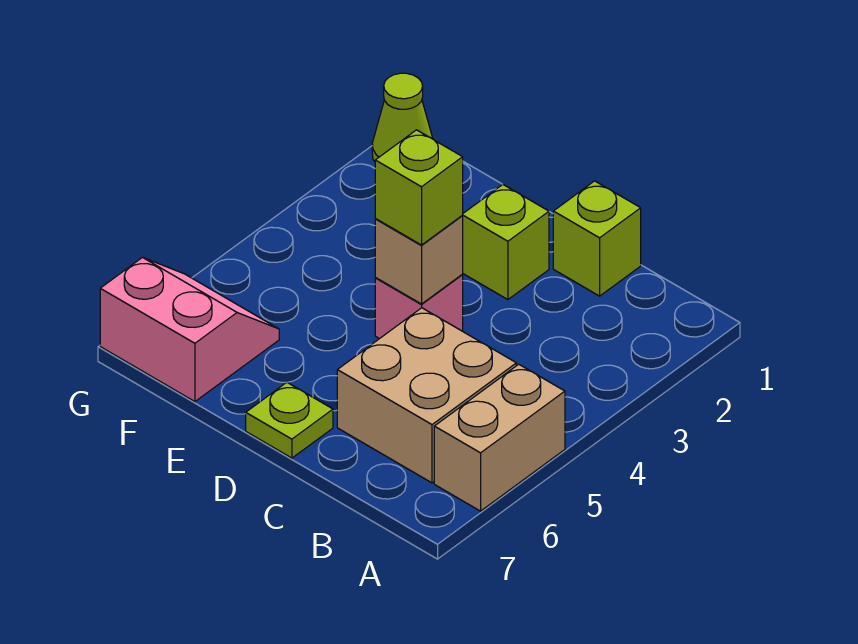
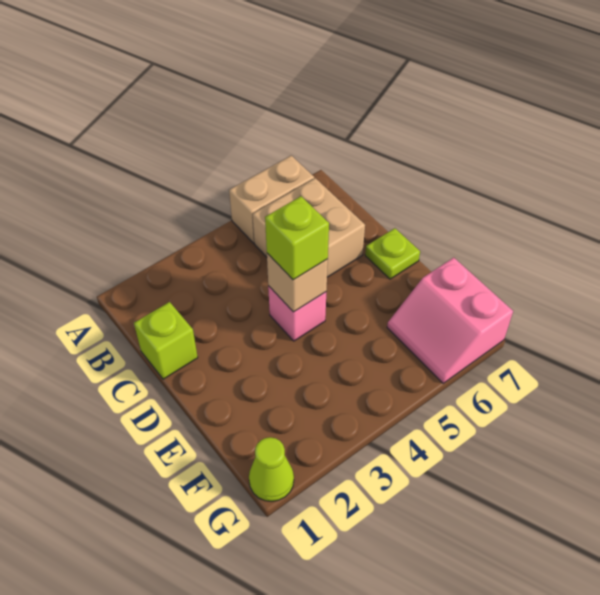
lime 1x1 brick [462,185,549,300] -> none

